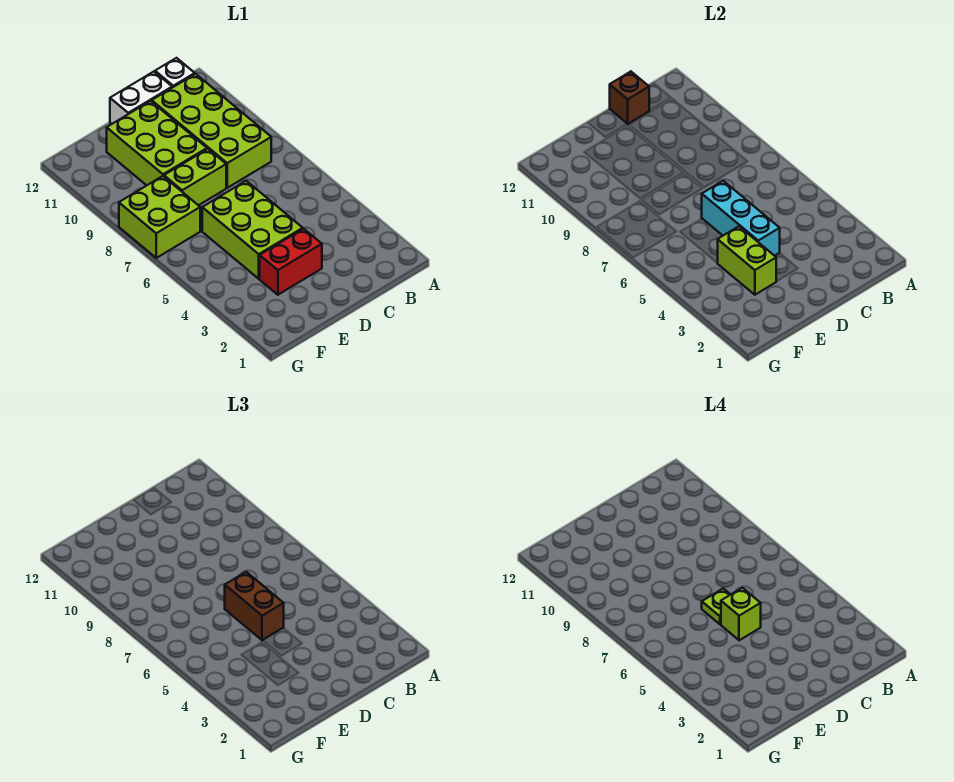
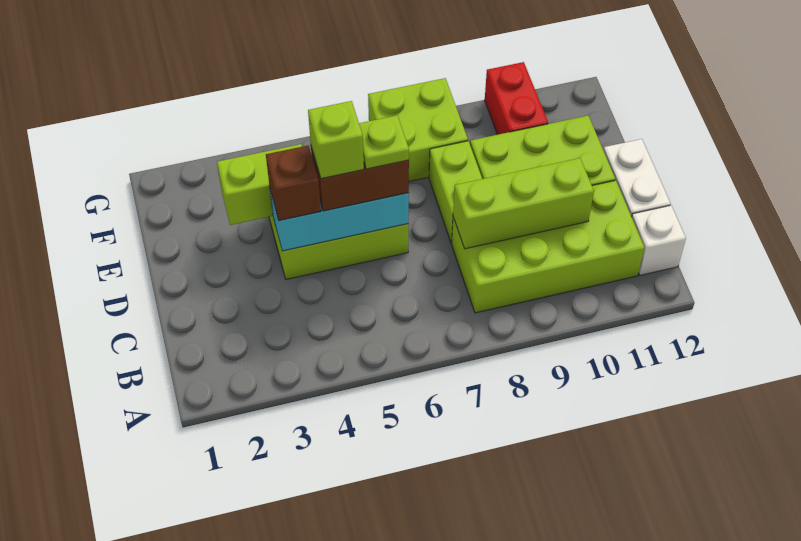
none -> lime 1x3 brick [453,158,594,249]
brown 1x1 brick [610,72,649,124] -> brown 1x1 brick moved to [266,146,321,221]
red 1x2 brick [260,229,322,295] -> red 1x2 brick moved to [485,62,548,135]

